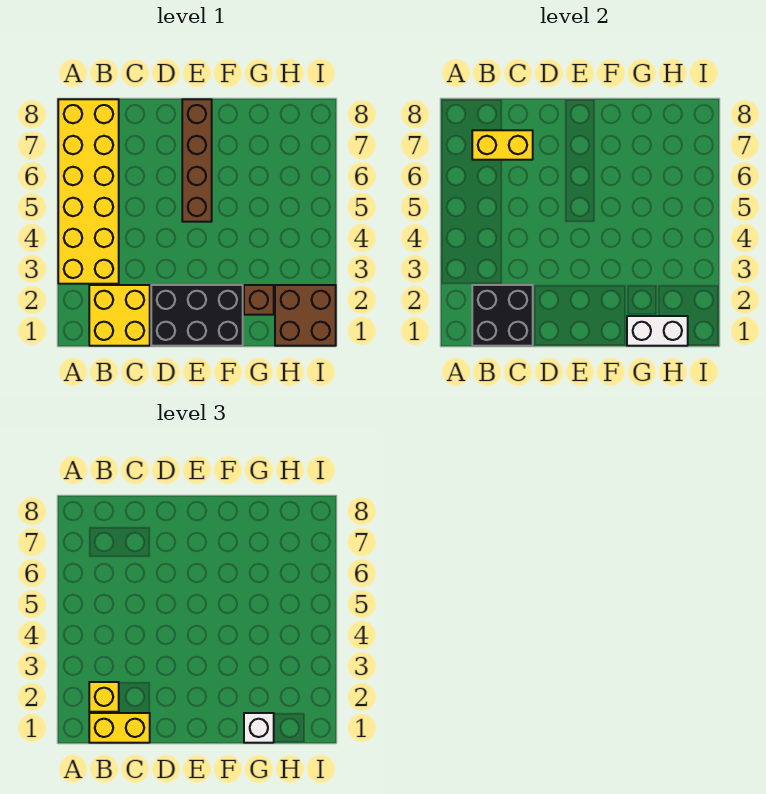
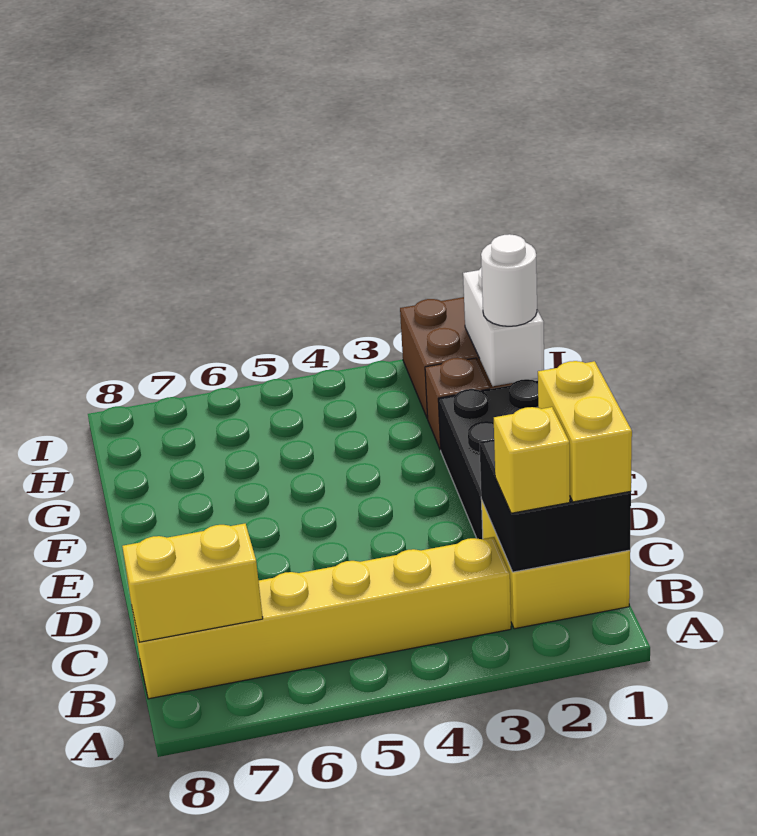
yellow 2x6 brick [58,99,119,284] -> yellow 1x6 brick [132,537,511,699]
yellow 1x2 brick [472,130,533,160] -> yellow 1x2 brick turned to [122,524,263,642]
brown 1x4 brick [182,99,212,222] -> none
white 1x1 brick [244,713,274,743] -> white 1x1 round brick [481,234,537,326]

